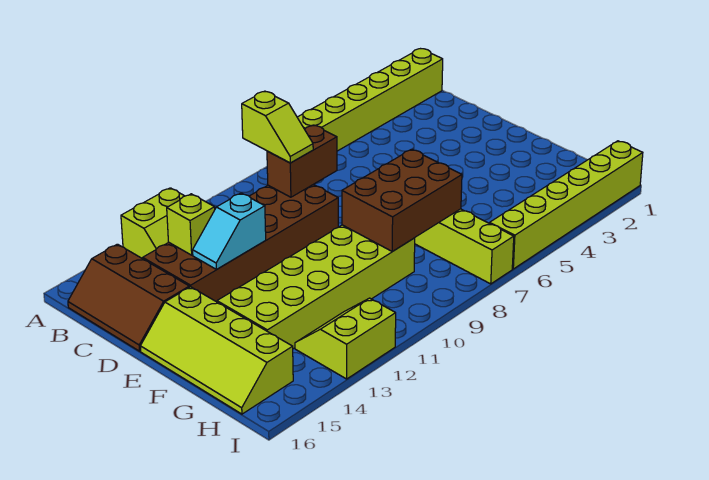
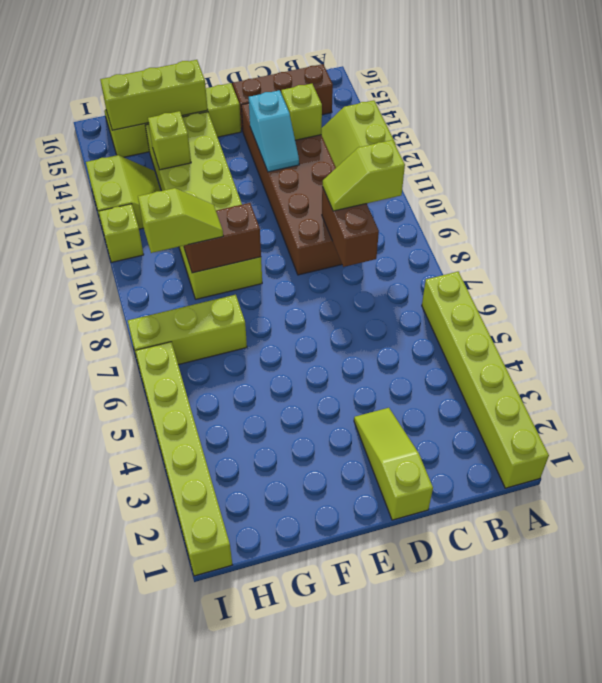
none -> lime 1x3 slope [354,408,433,520]
cyan 1x2 slope [193,193,266,269] -> cyan 1x2 slope turned to [249,90,299,172]
brown 2x3 brick [342,149,462,251] -> brown 1x2 brick [184,203,261,273]
none -> lime 1x3 brick [100,60,208,131]
none -> lime 1x2 slope [138,188,223,253]
none -> lime 1x1 brick [148,111,191,170]
none -> lime 1x1 brick [99,204,144,262]

